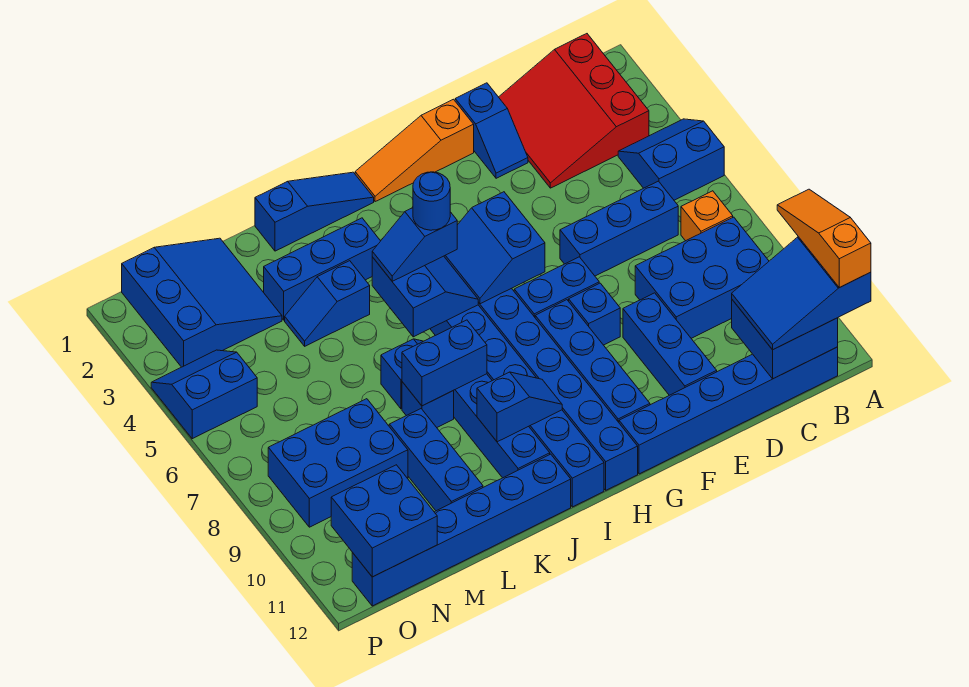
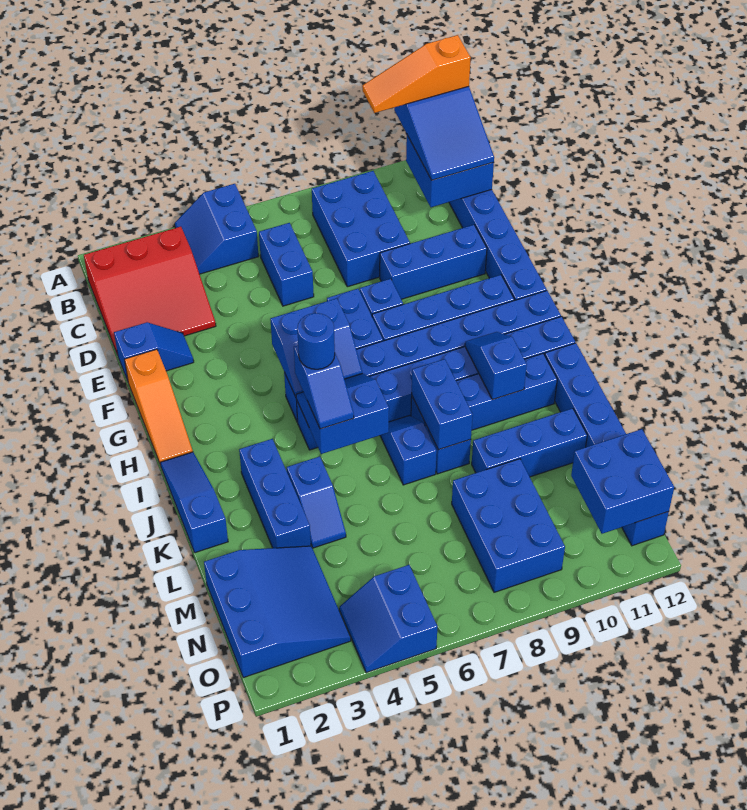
orange 1x1 brick [681,191,733,241] -> none
blue 1x3 brick [560,181,678,276] -> blue 1x2 brick [259,223,314,306]
blue 3x3 slope [122,238,282,367] -> blue 3x3 slope turned to [204,546,351,678]

